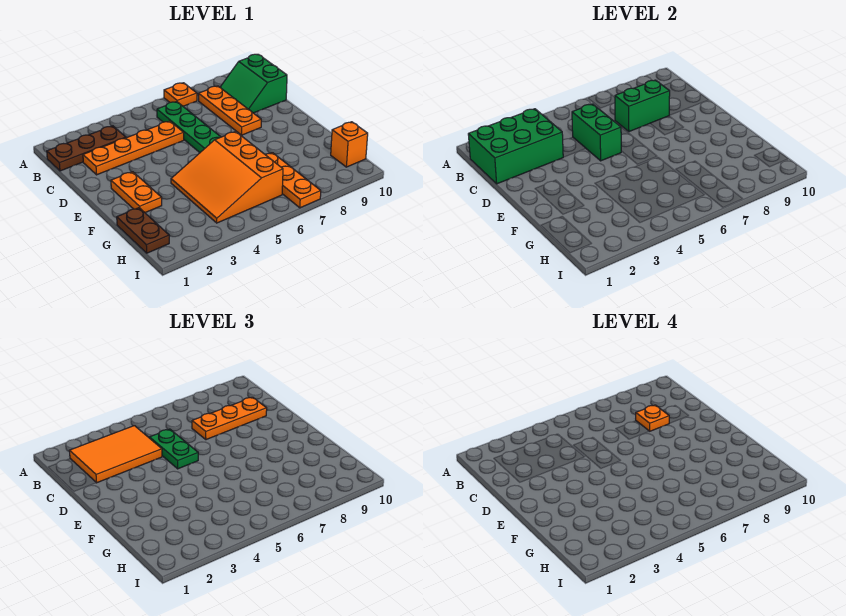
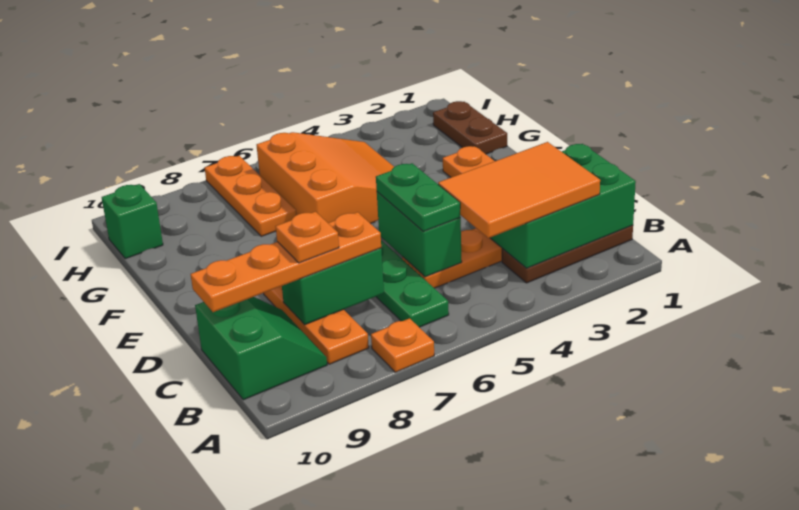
orange 1x3 plate [192,397,267,440] -> orange 1x4 plate [191,212,381,312]
orange 1x1 brick [331,122,368,167] -> green 1x1 brick [102,184,163,259]

